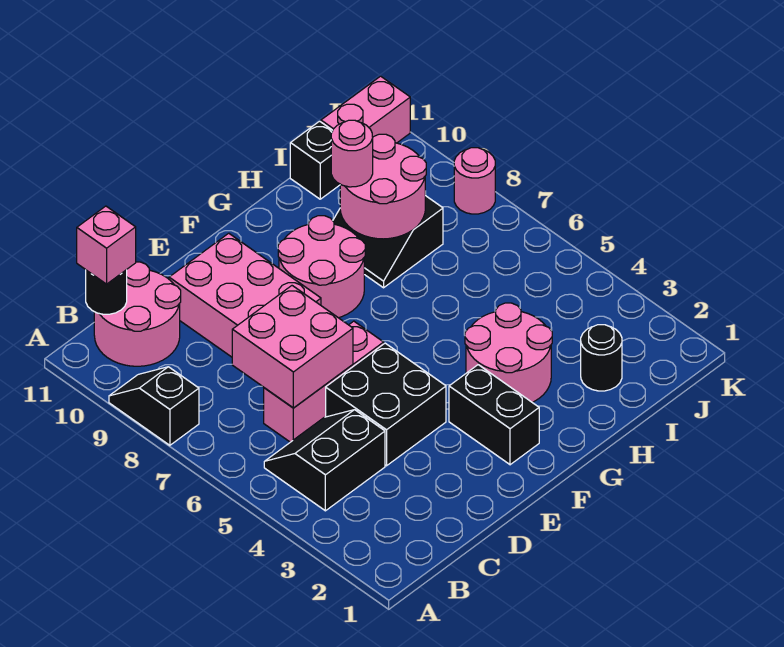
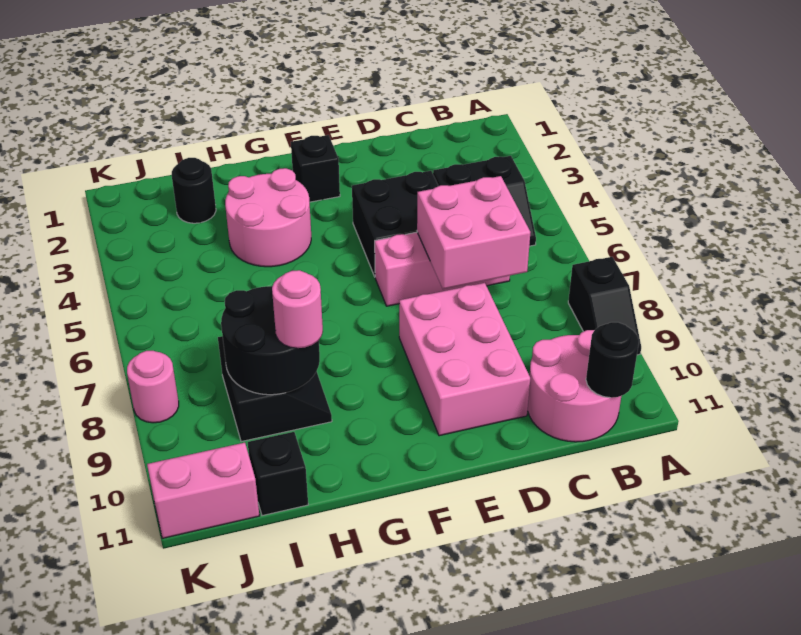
pink 1x1 brick [77,206,136,284] -> none
black 1x2 brick [449,365,539,465] -> black 1x1 brick [291,135,340,202]
pink 2x2 round brick [278,216,365,318] -> none
pink 2x2 round brick [340,134,426,239] -> black 2x2 round brick [221,286,320,395]

